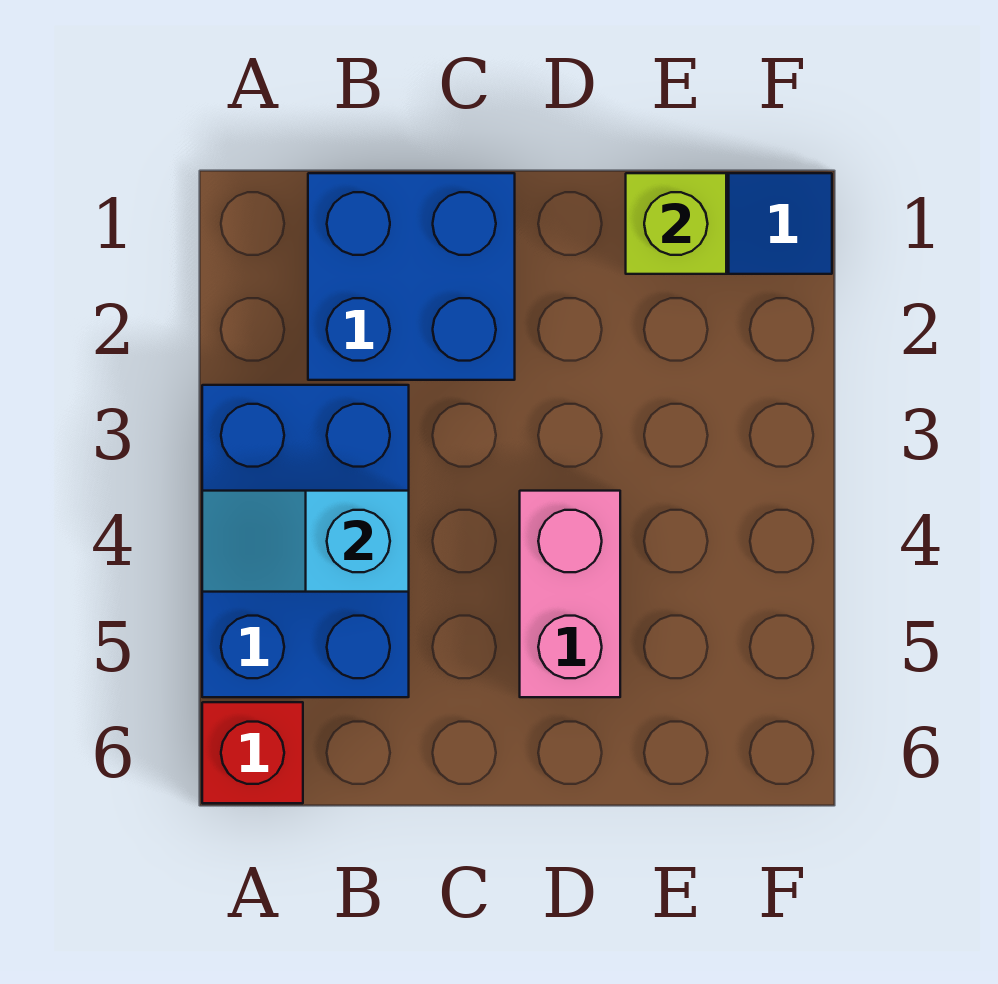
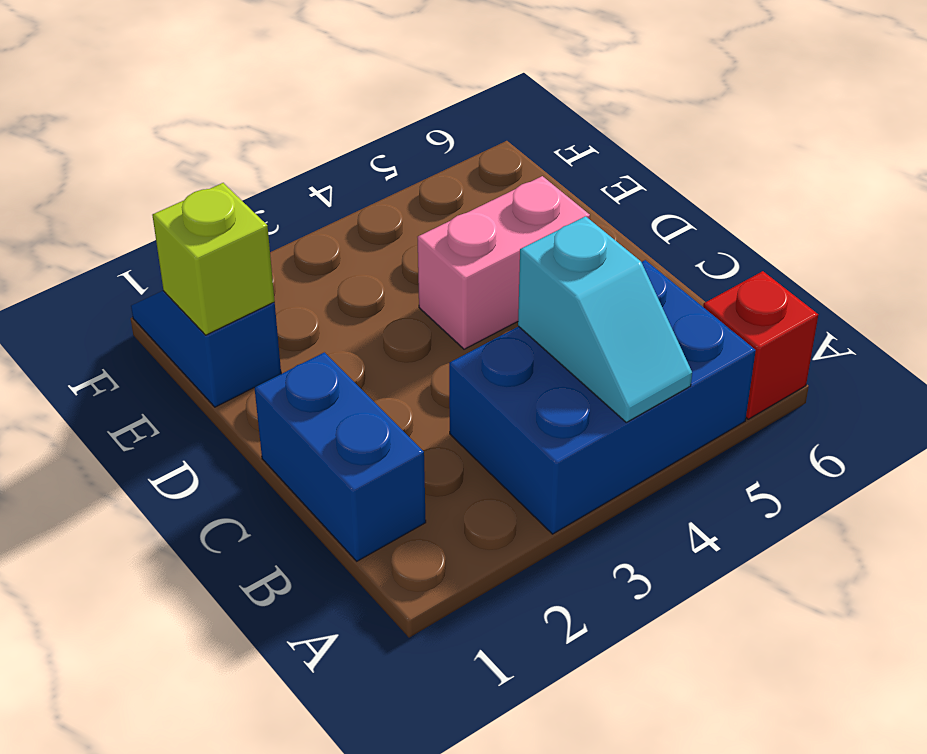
blue 2x2 brick [308,173,515,380] -> blue 1x2 brick [255,352,426,561]

